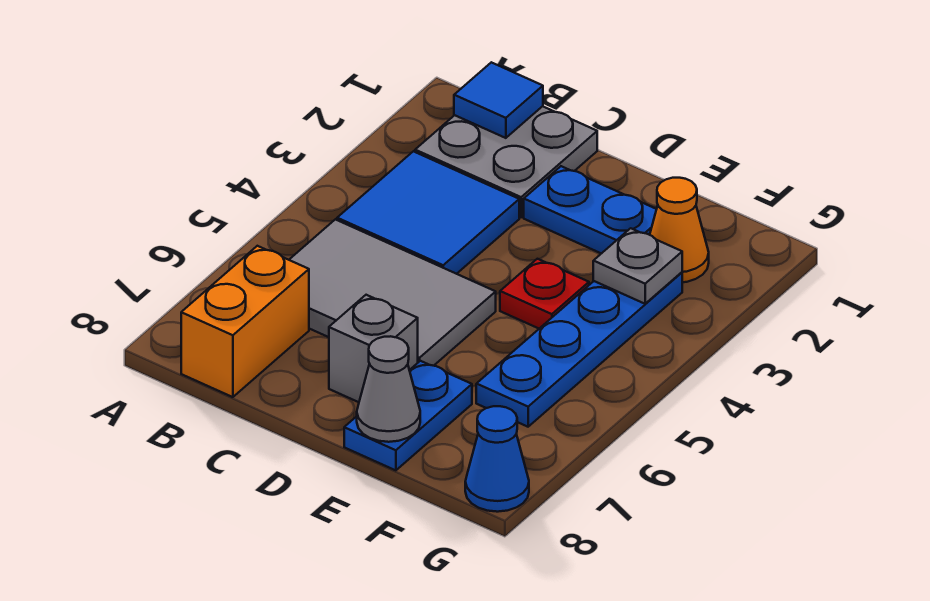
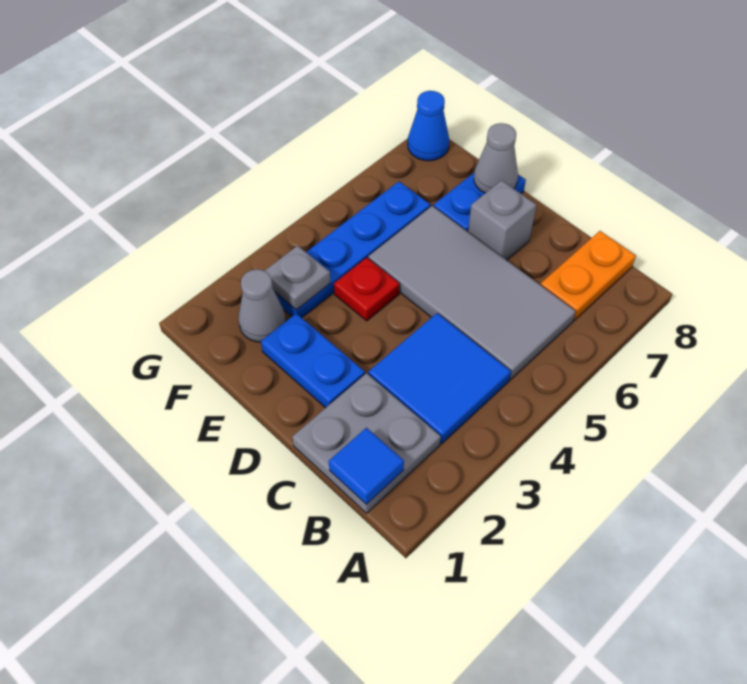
grey 2x3 tile [289,219,496,366] -> grey 2x4 tile [368,206,576,380]
orange 1x2 brick [181,246,309,397] -> orange 1x2 plate [541,231,636,320]
orange 1x1 cone [650,178,709,282] -> grey 1x1 cone [238,269,286,342]

